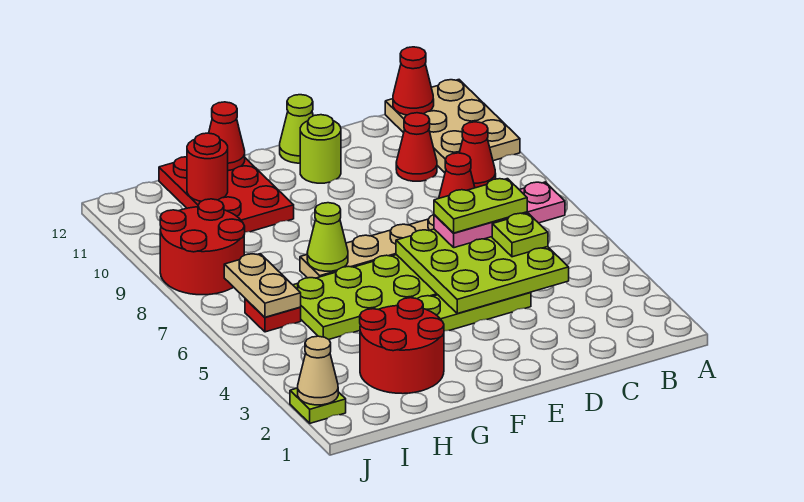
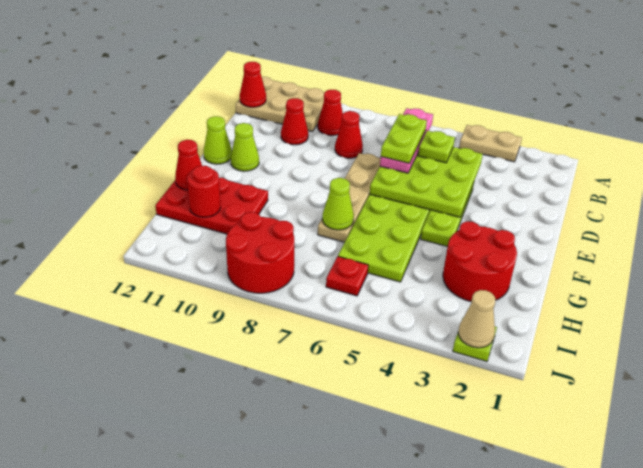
lime 1x1 round brick [300,115,341,183] -> lime 1x1 cone [231,123,259,171]
tan 1x2 plate [224,254,301,317] -> tan 1x2 plate moved to [459,125,522,162]

